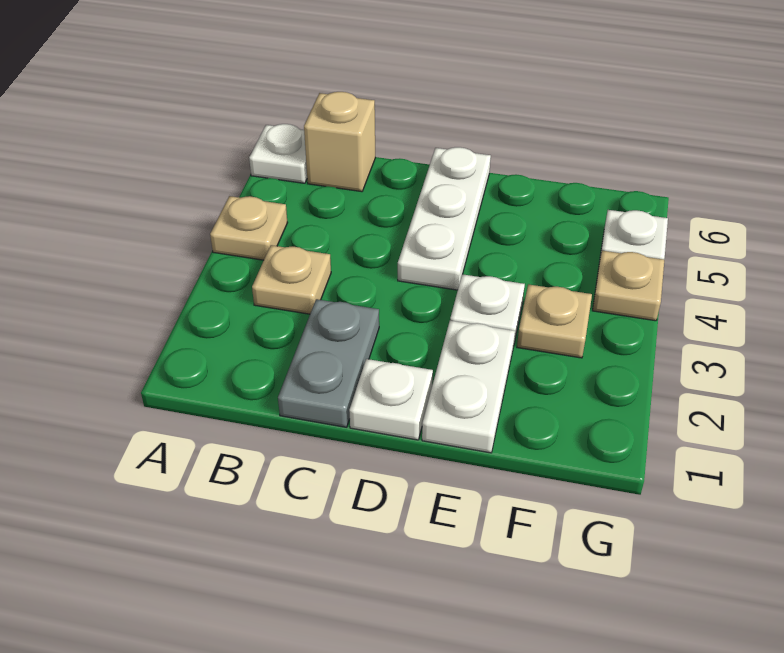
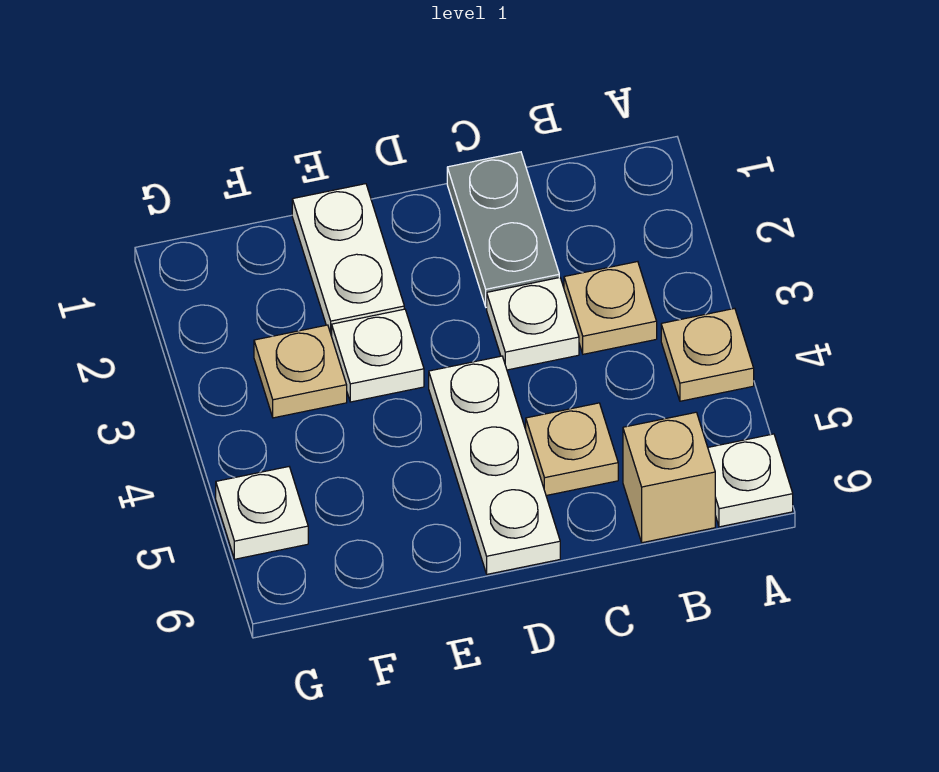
white 1x1 plate [349,359,433,440] -> white 1x1 plate moved to [487,277,579,370]
tan 1x1 plate [593,251,664,321] -> tan 1x1 plate moved to [526,403,618,496]

